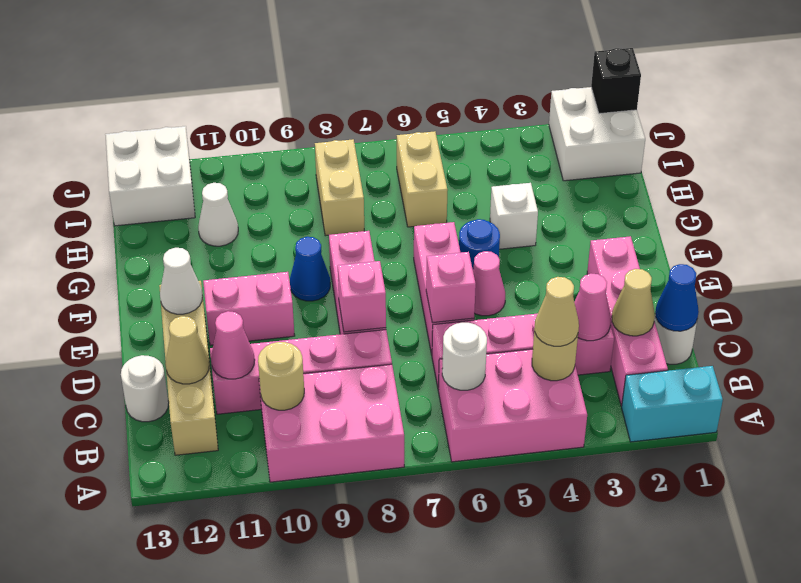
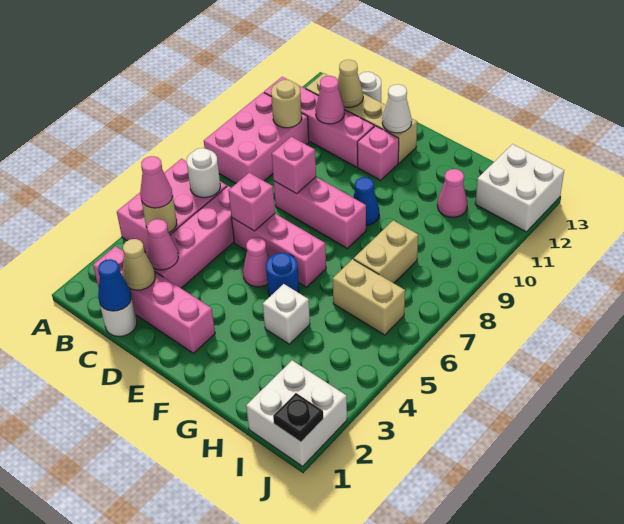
cyan 1x2 brick [622,366,723,442] -> none
tan 1x1 cone [535,277,579,346] -> pink 1x1 cone [140,156,173,208]
pink 1x4 brick [210,330,392,414] -> pink 1x4 brick turned to [264,77,374,167]
pink 1x2 brick [203,272,295,345] -> pink 1x1 brick [357,126,399,180]
tan 1x2 brick [315,139,364,236] -> tan 1x2 brick turned to [354,220,418,283]
white 1x1 cone [198,183,238,246] -> pink 1x1 cone [437,169,468,217]
black 1x1 brick [591,48,641,114] -> black 1x1 plate [273,393,323,442]

